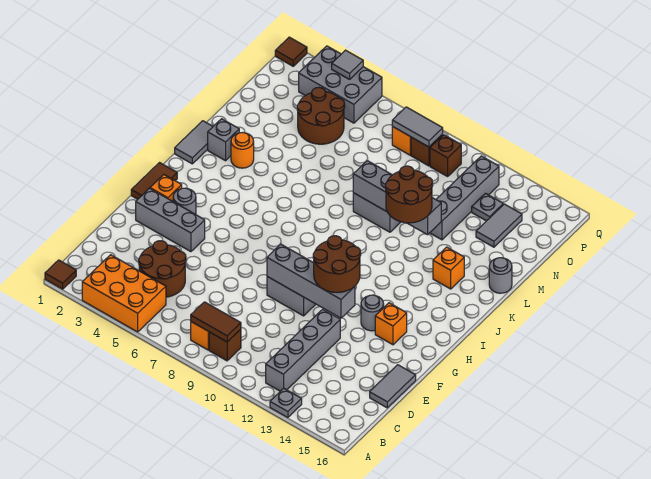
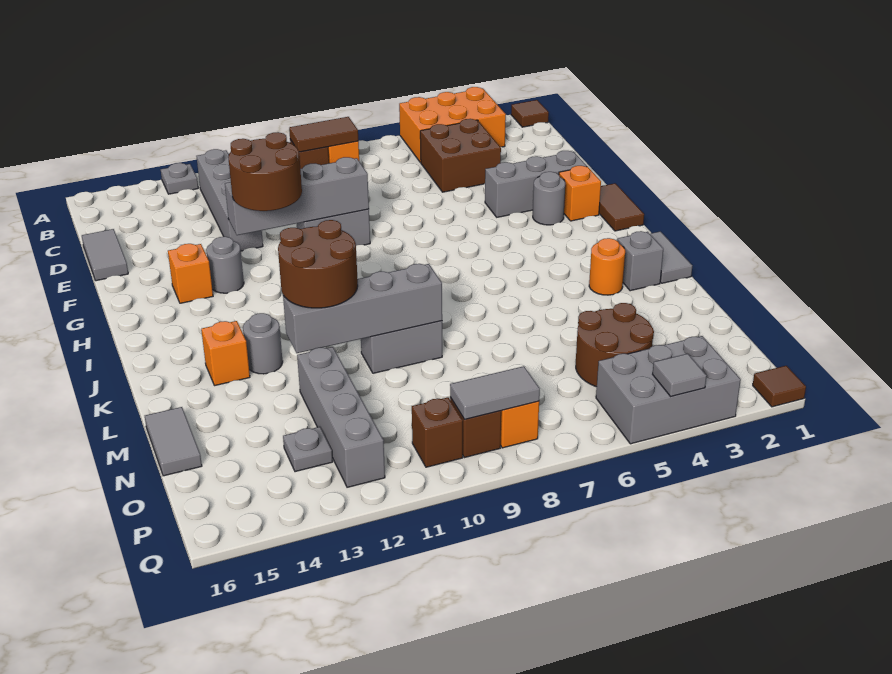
brown 2x2 round brick [139,241,186,297] -> brown 2x2 brick [420,119,501,192]
grey 1x1 round brick [489,258,512,293] -> grey 1x1 round brick moved to [243,313,283,374]
grey 1x2 tile [476,204,522,247] -> grey 1x2 tile moved to [145,407,202,476]

